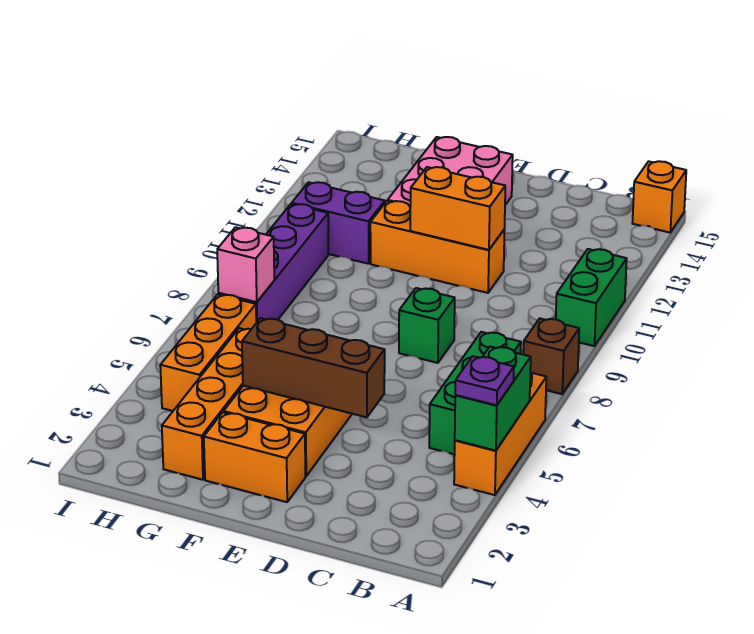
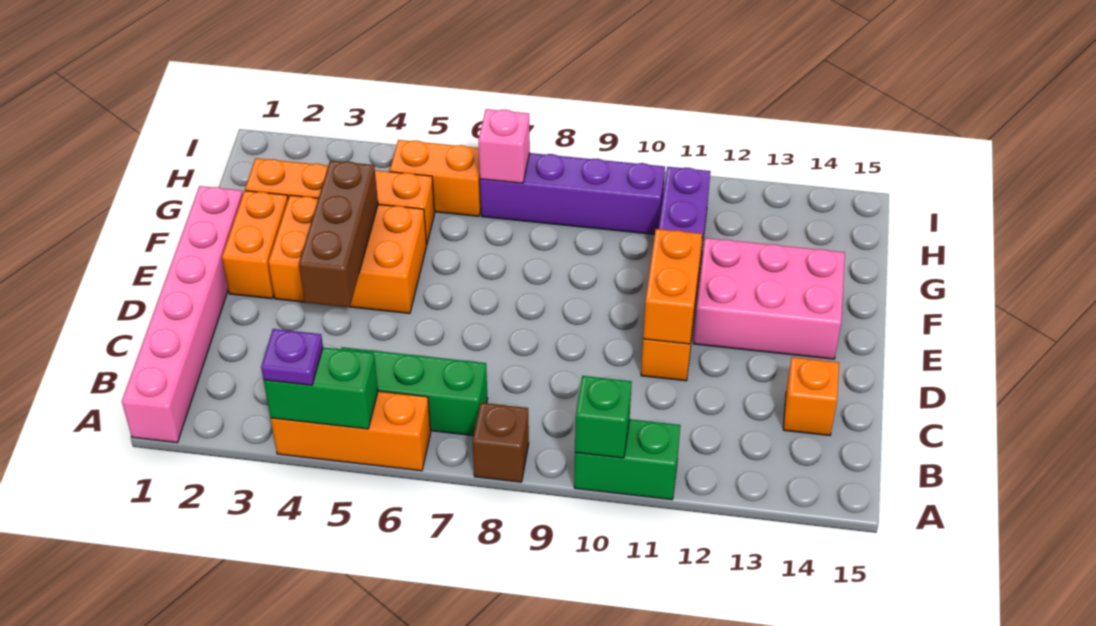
none -> pink 1x6 brick [122,186,243,443]
orange 1x1 brick [632,161,686,232] -> orange 1x1 brick moved to [783,357,839,436]
green 1x1 brick [399,288,455,363] -> green 1x1 brick moved to [575,376,632,458]
orange 1x3 brick [160,294,256,411] -> orange 1x2 brick [390,140,481,216]

